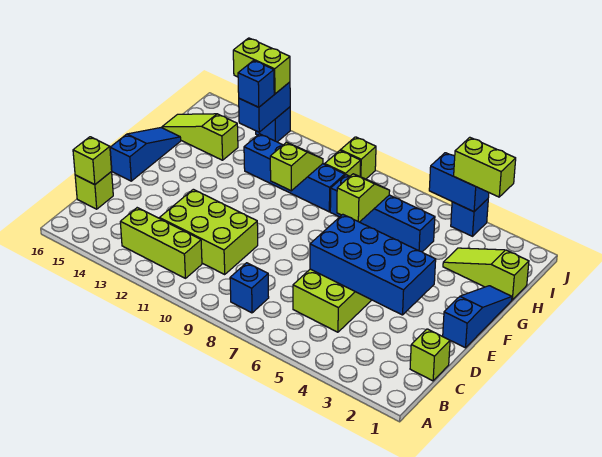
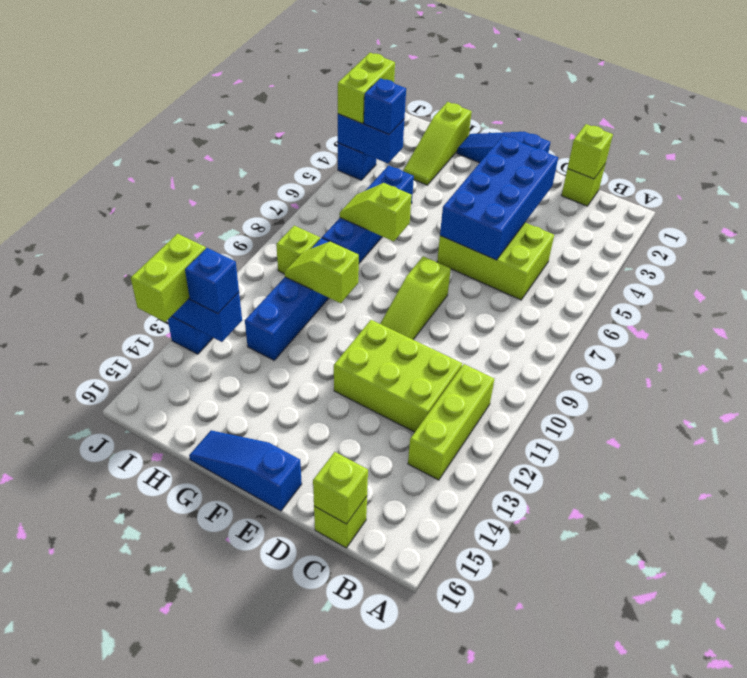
blue 1x1 brick [230,263,269,313] -> blue 1x1 brick moved to [364,78,406,134]
lime 2x3 brick [160,189,258,274] -> lime 2x3 brick turned to [334,320,462,432]
lime 1x3 slope [162,114,238,160] -> lime 1x3 slope moved to [380,256,451,340]
blue 1x2 brick [429,153,489,212] -> blue 1x2 brick turned to [338,114,404,163]
lime 1x1 brick [340,137,376,179] -> lime 1x1 brick moved to [567,124,613,179]

